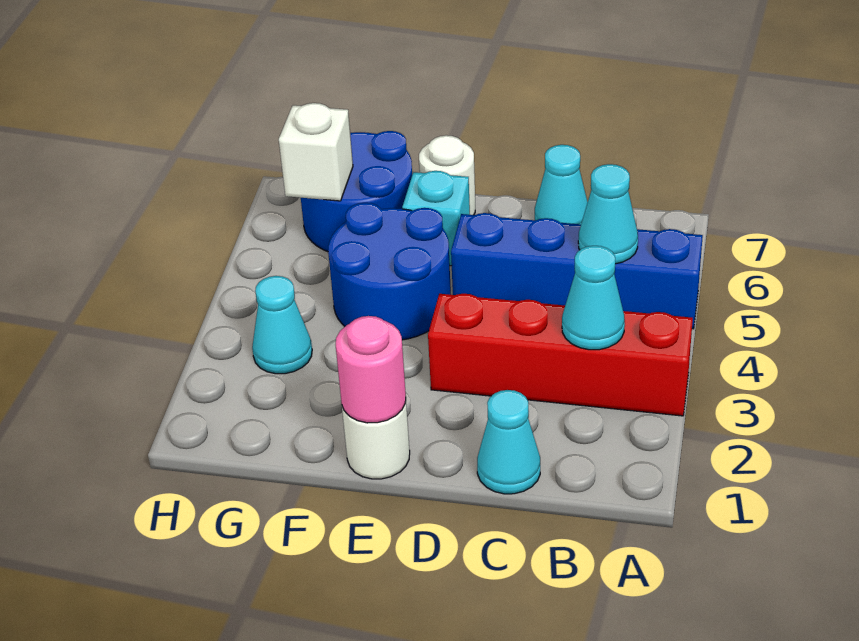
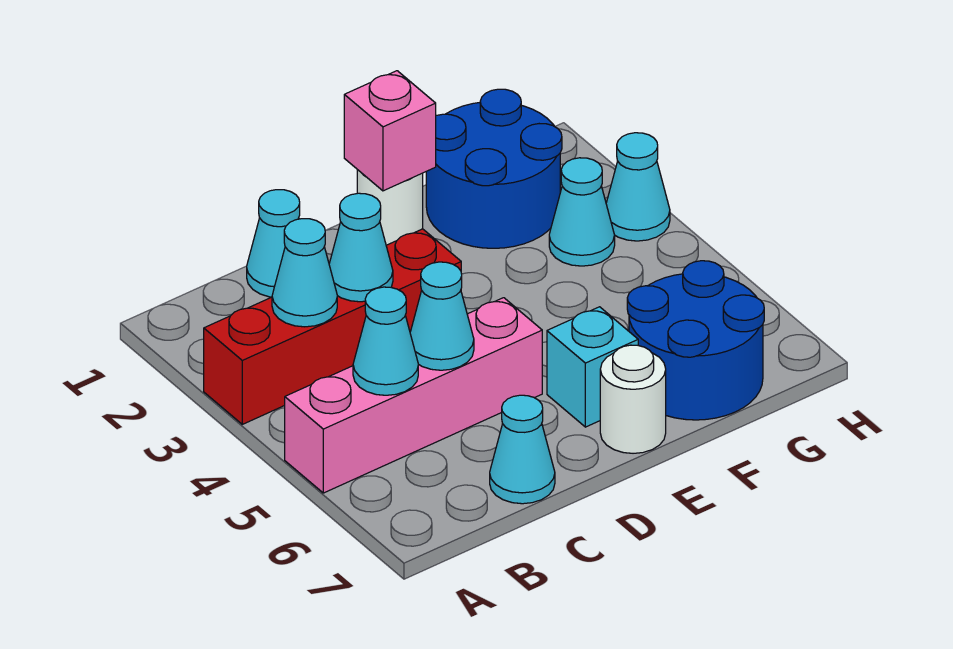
blue 1x4 brick [451,213,703,329] -> pink 1x4 brick [285,298,542,493]
none -> cyan 1x1 cone [329,193,393,302]
none -> cyan 1x1 cone [410,262,474,370]
pink 1x1 round brick [336,316,406,423] -> pink 1x1 brick [344,71,436,191]
blue 2x2 round brick [328,203,451,340] -> blue 2x2 round brick moved to [426,89,562,248]
white 1x1 brick [279,103,353,201] -> none
none -> cyan 1x1 cone [606,133,670,241]

